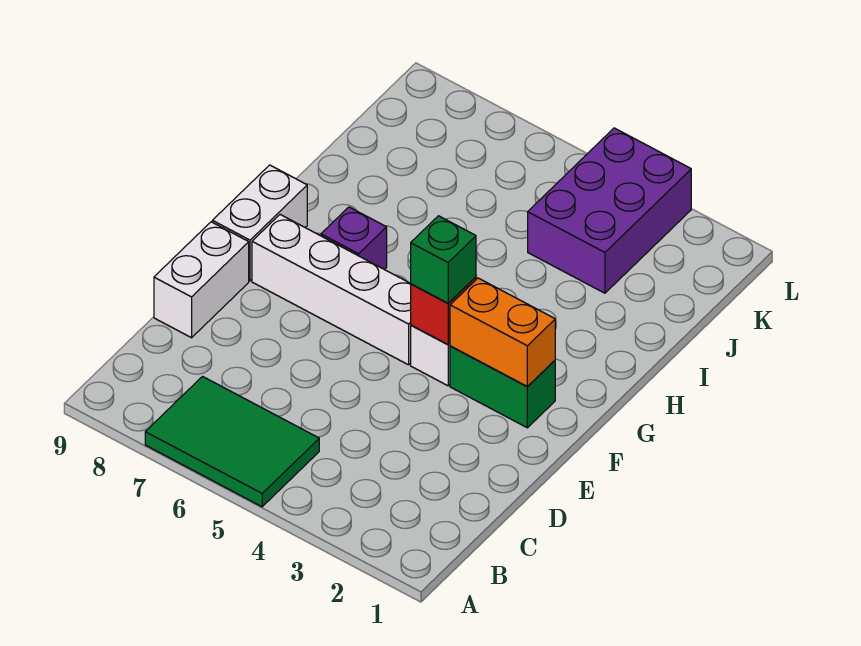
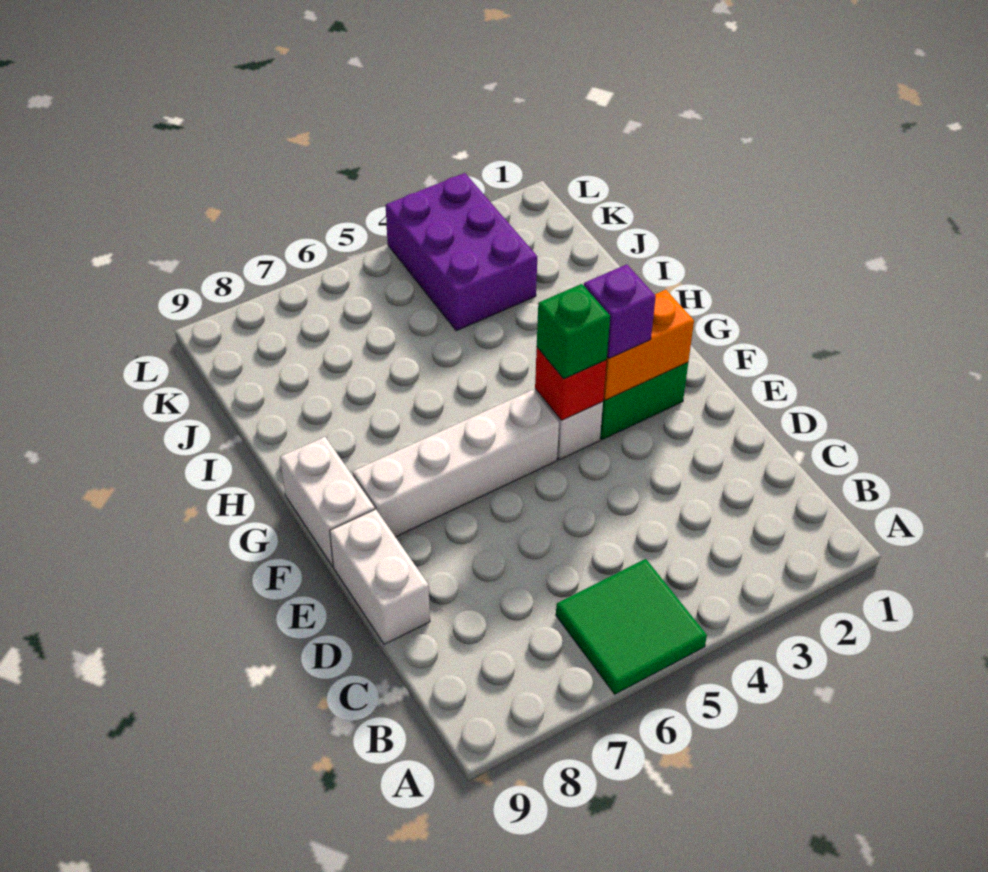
green 2x3 tile [145,377,319,507] -> green 2x2 tile [556,559,707,694]
purple 1x1 brick [321,207,387,270] -> purple 1x1 brick moved to [584,264,656,358]

